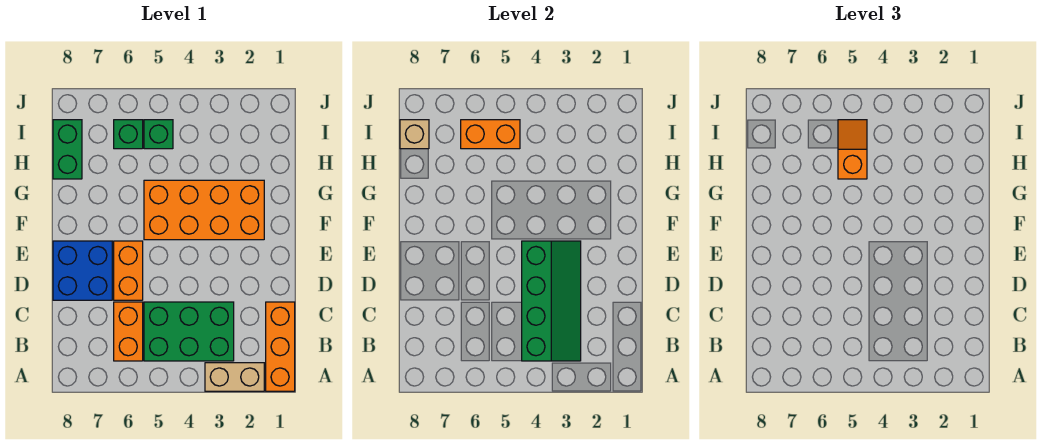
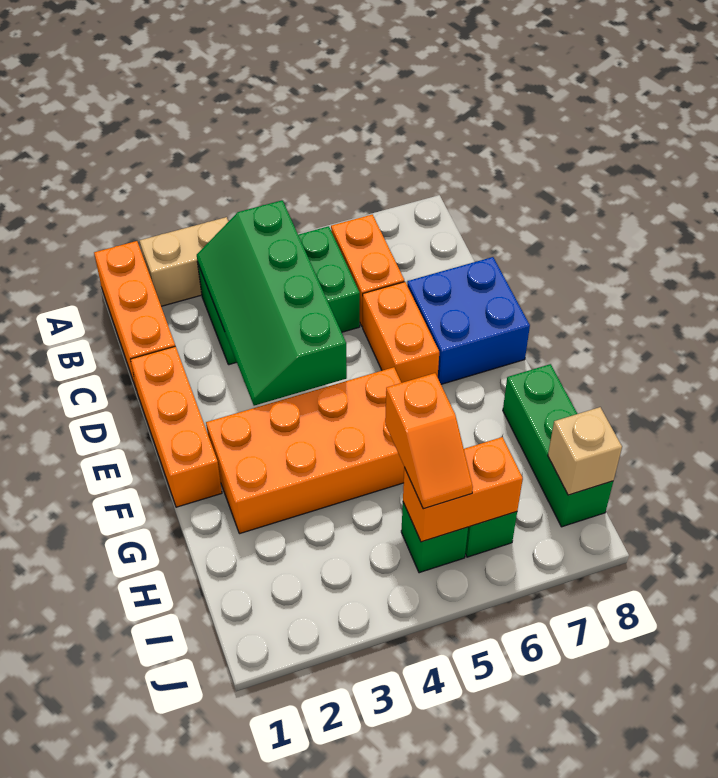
none -> orange 1x3 brick [130,346,222,507]
green 1x2 brick [53,120,82,179] -> green 1x3 brick [503,364,613,527]

